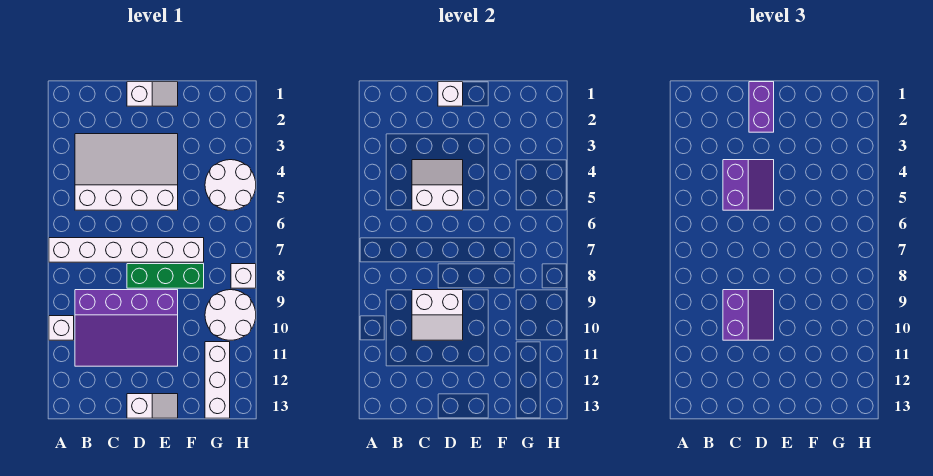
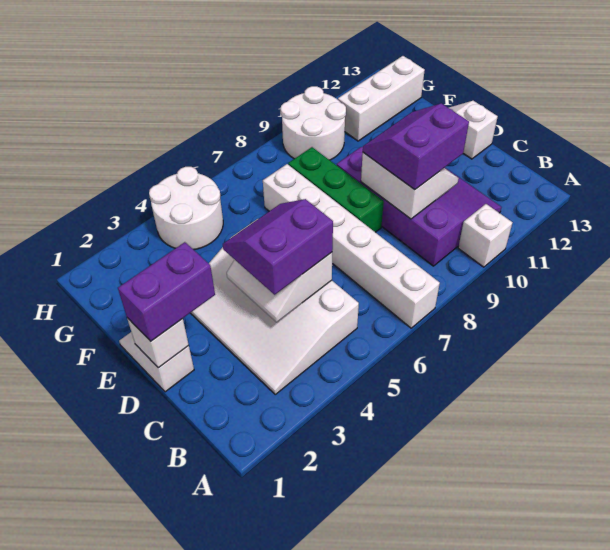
white 1x1 brick [231,264,256,288] -> none

